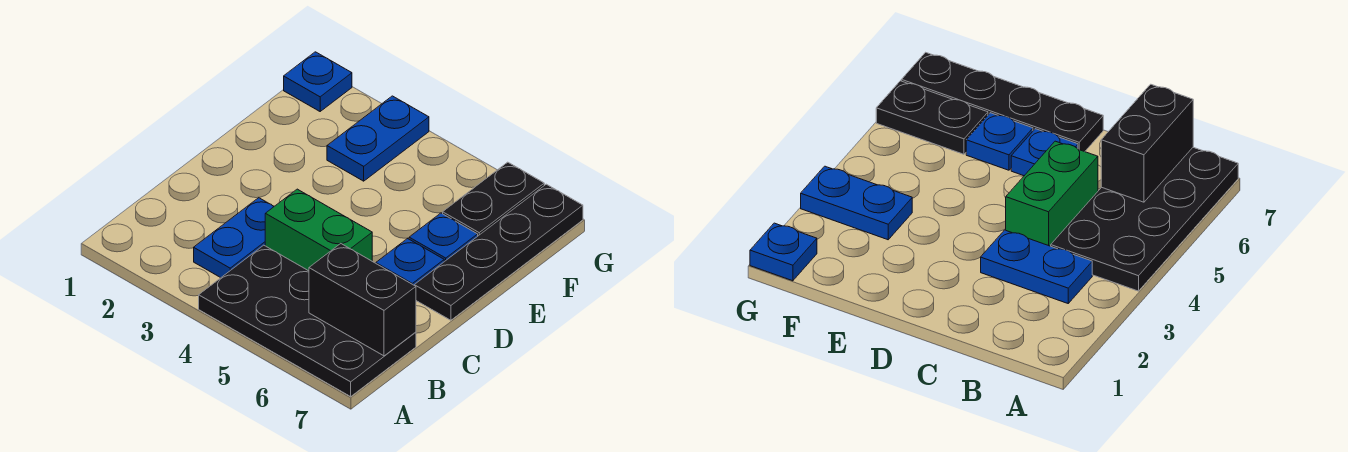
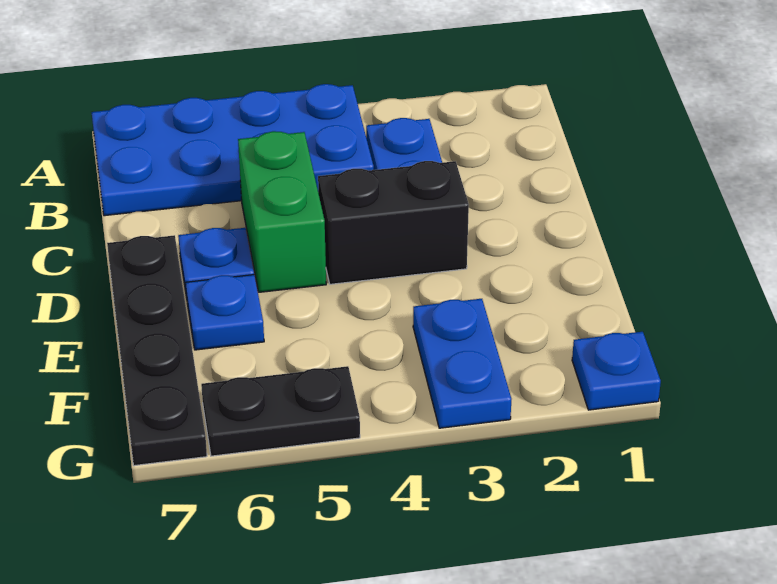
black 2x4 plate [199,245,416,397] -> blue 2x4 plate [92,84,374,216]
black 1x2 brick [309,244,416,356] -> black 1x2 brick moved to [318,161,469,284]
green 1x2 brick [265,189,372,271] -> green 1x2 brick turned to [238,131,326,292]
black 1x2 plate [443,162,544,236] -> black 1x2 plate turned to [201,366,360,456]

